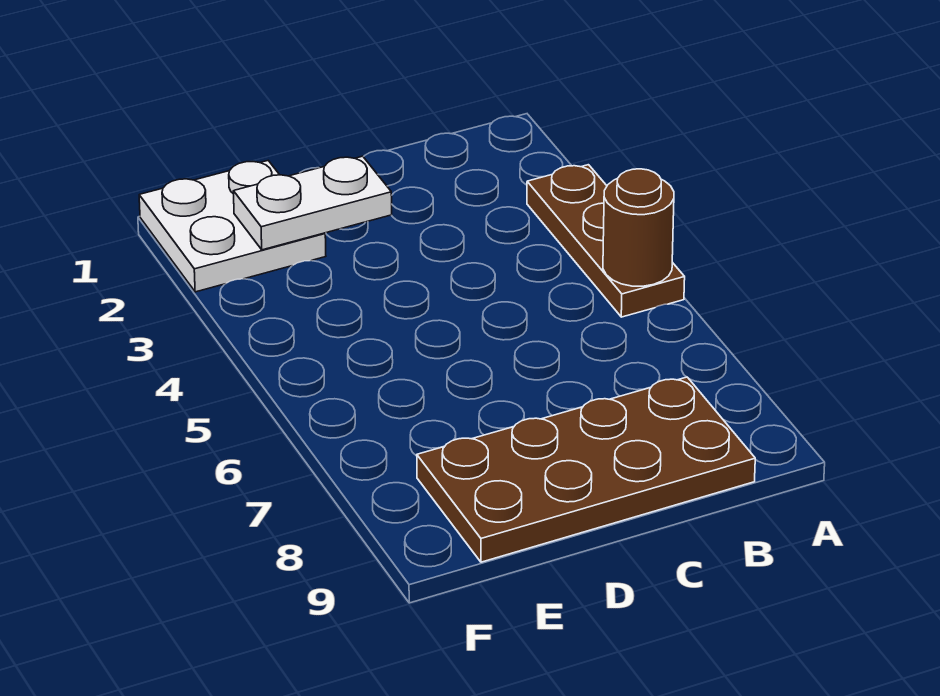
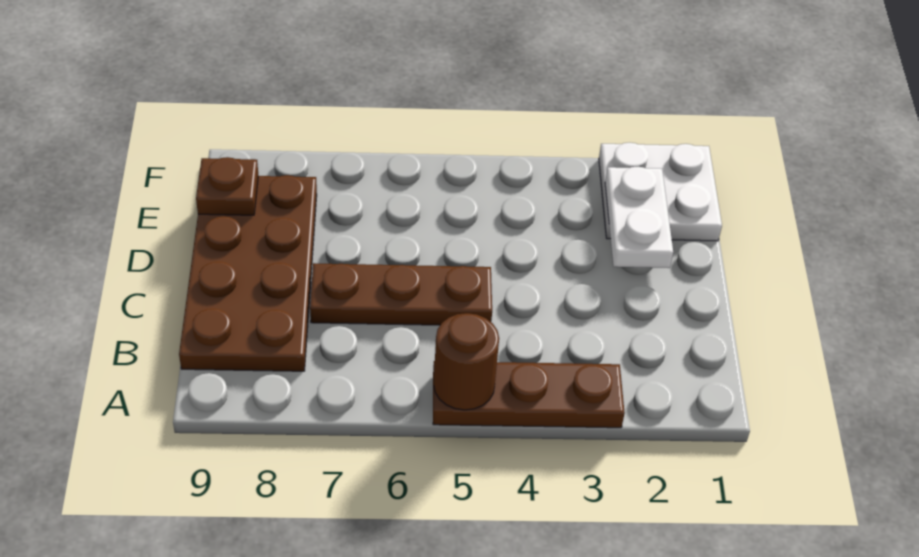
none -> brown 1x3 plate [310,263,492,325]
none -> brown 1x1 plate [196,157,258,215]

